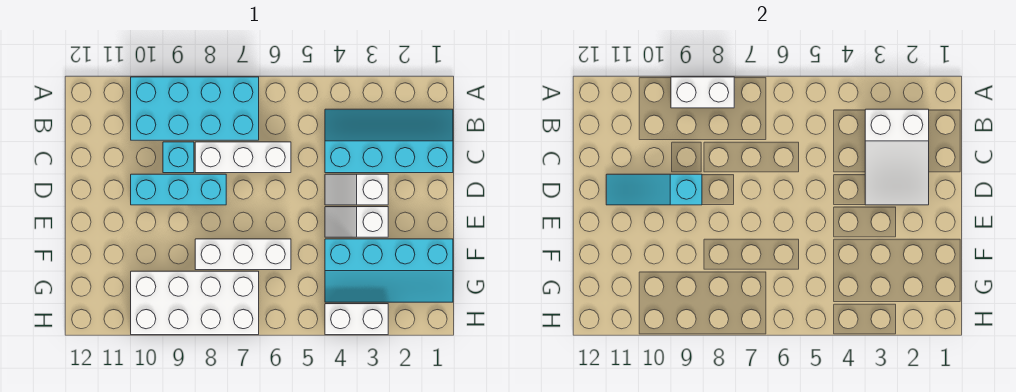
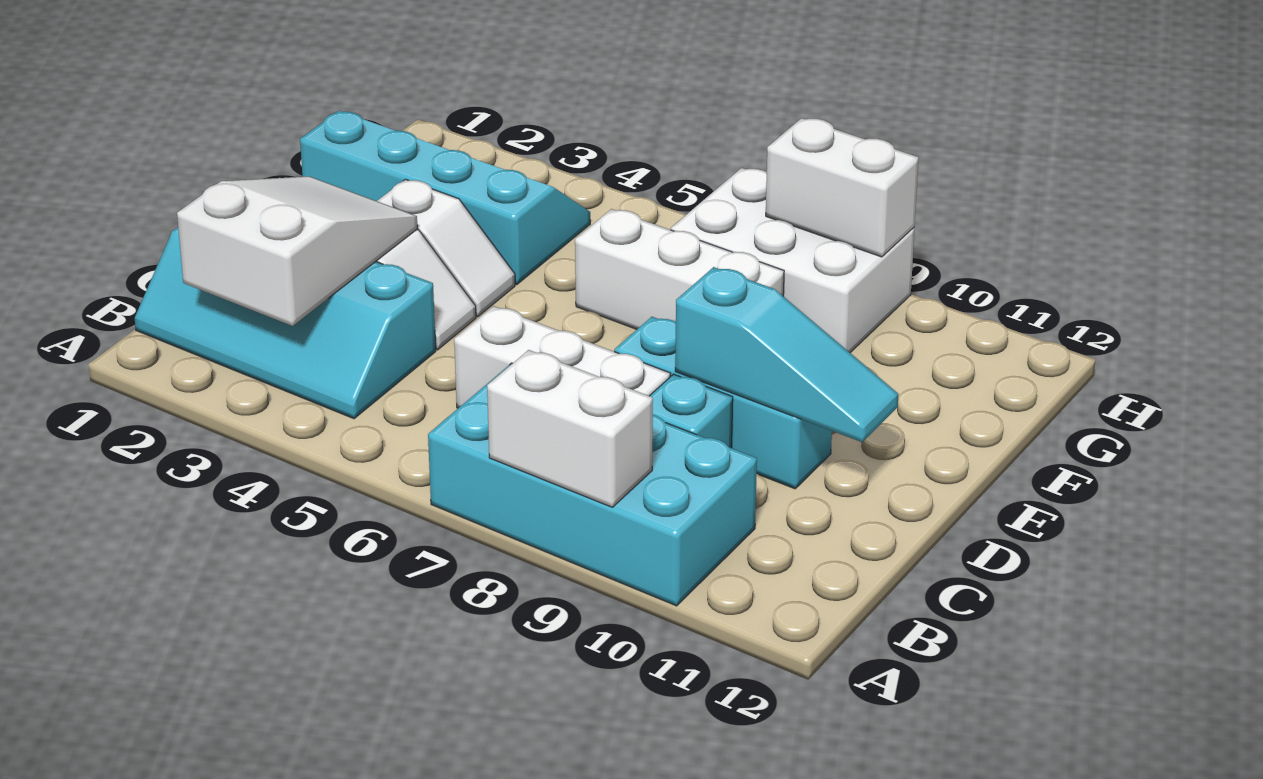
white 2x4 brick [131,271,259,335] -> white 2x3 brick [671,168,915,353]
white 1x2 brick [325,304,388,335] -> white 1x2 brick moved to [766,118,919,257]

